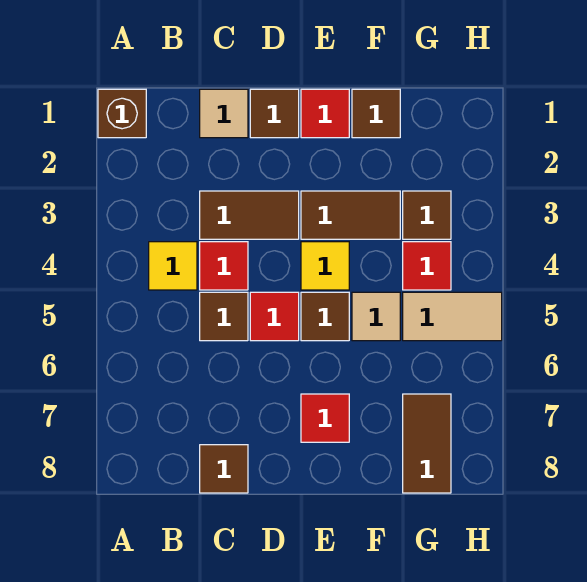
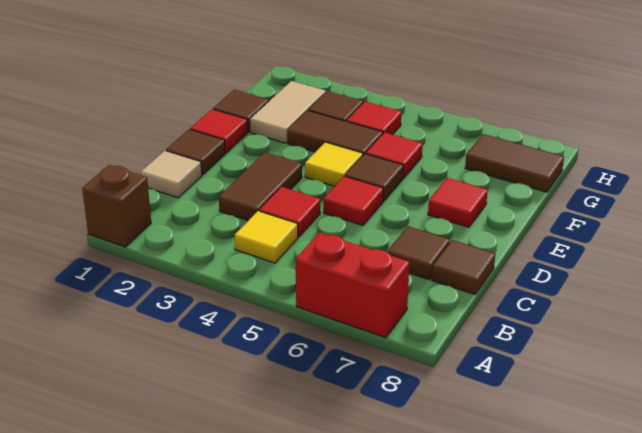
none -> red 1x2 brick [296,233,409,338]
brown 1x1 tile [200,292,248,341] -> brown 1x1 tile moved to [387,226,450,280]
brown 1x2 tile [301,191,400,239] -> brown 1x2 tile turned to [288,111,383,155]
tan 1x1 tile [352,292,400,341] -> red 1x1 tile [366,132,422,178]
tan 1x2 tile [403,292,502,341] -> tan 1x2 tile moved to [250,81,326,143]

